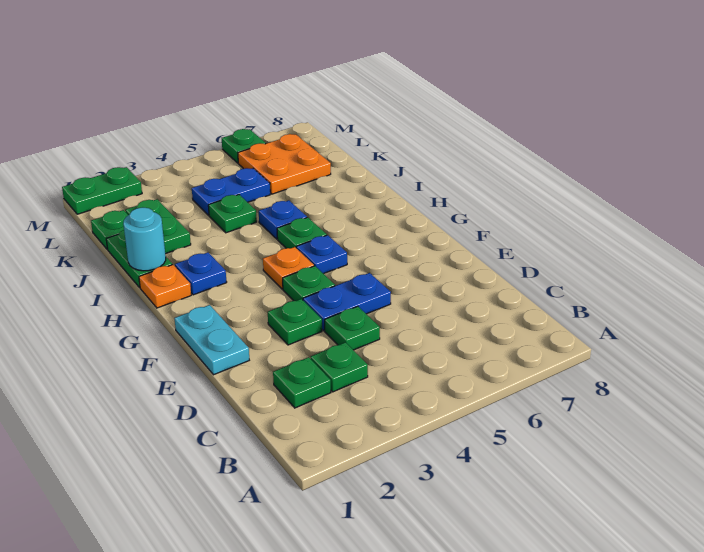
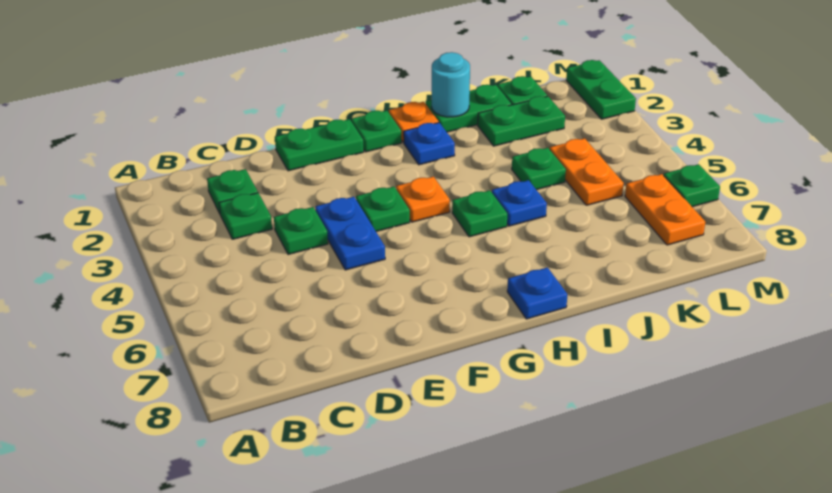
cyan 1x2 plate [174,305,249,375] -> green 1x2 plate [275,119,364,171]
green 1x1 plate [268,299,322,345] -> green 1x1 plate moved to [351,110,401,152]
blue 1x1 plate [296,235,347,274] -> blue 1x1 plate moved to [507,267,567,319]
blue 1x2 plate [192,168,270,216] -> orange 1x2 plate [550,138,624,205]
orange 2x2 plate [238,134,331,194] -> orange 1x2 plate [625,174,705,245]

